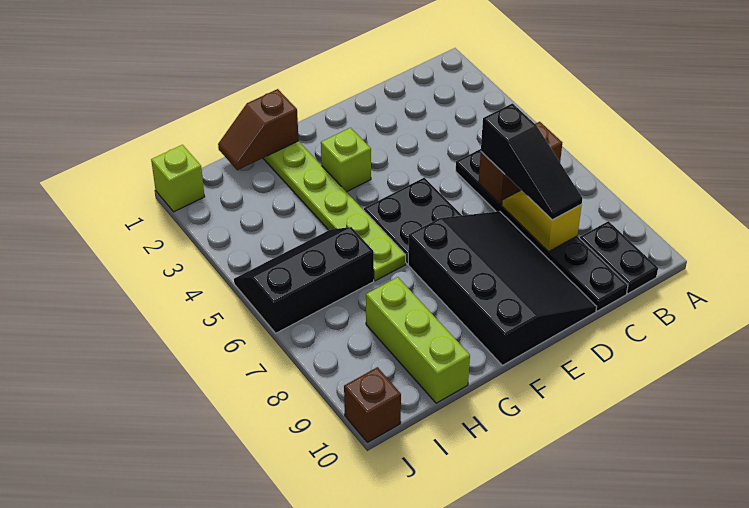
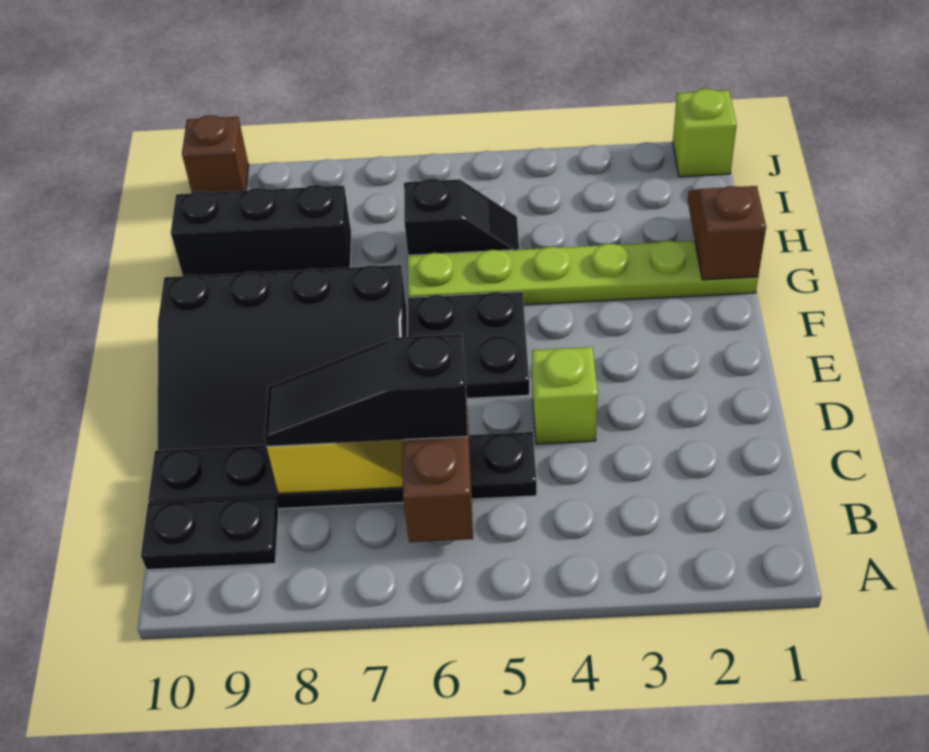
lime 1x1 brick [321,128,371,192] -> lime 1x1 brick moved to [532,347,598,444]
black 2x3 slope [234,227,374,333] -> black 1x2 slope [404,179,519,255]
lime 1x3 brick [366,277,470,403] -> black 1x3 brick [171,185,351,276]

